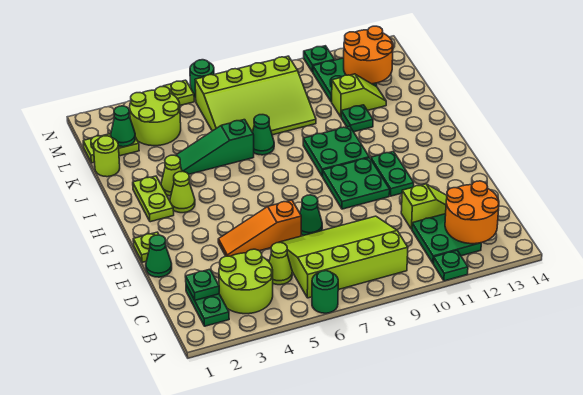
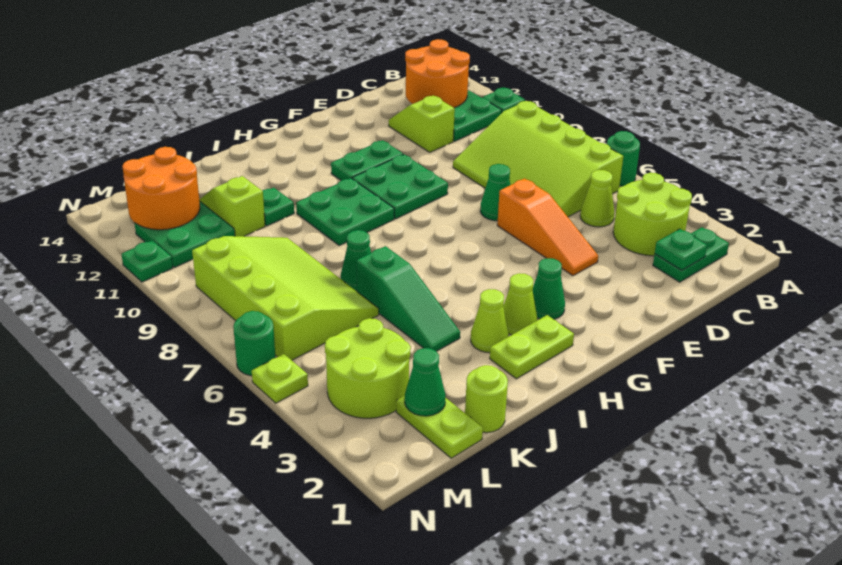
green 1x1 cone [146,235,172,277] -> green 1x1 cone moved to [533,258,565,319]
lime 1x1 plate [133,232,159,262] -> none

